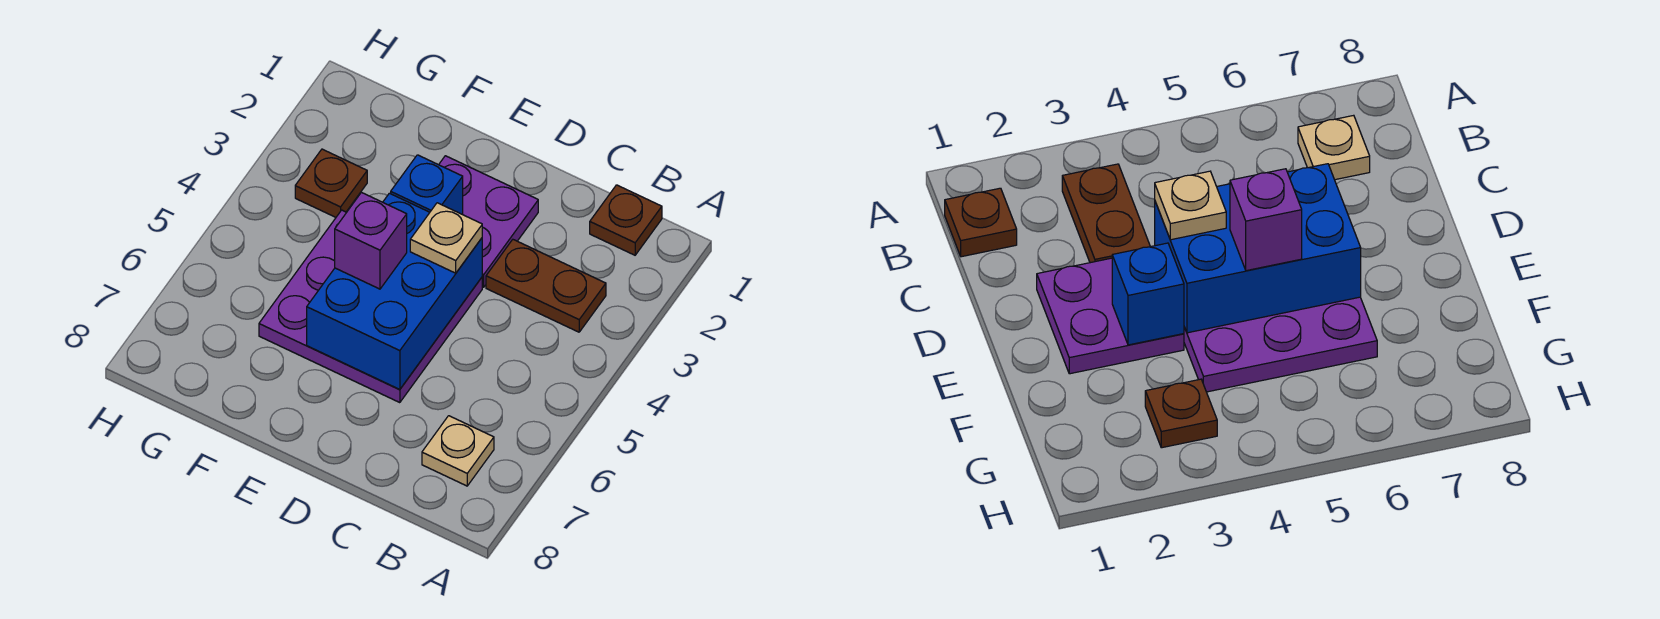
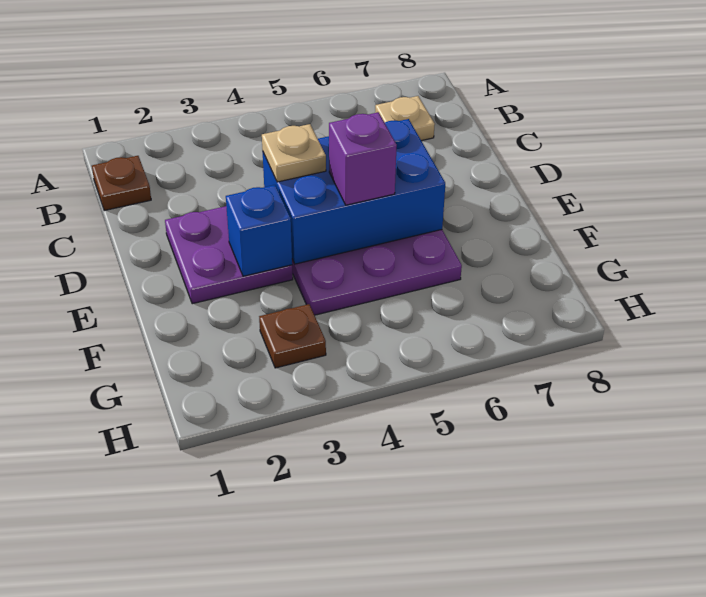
brown 1x2 plate [486,240,606,332] -> none

